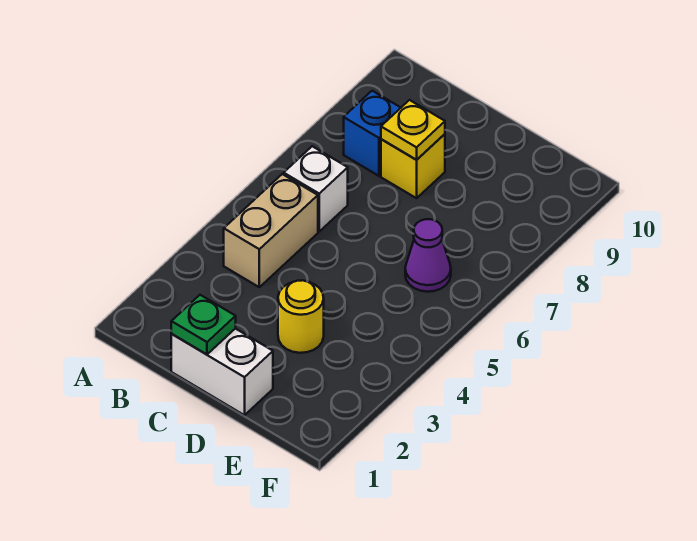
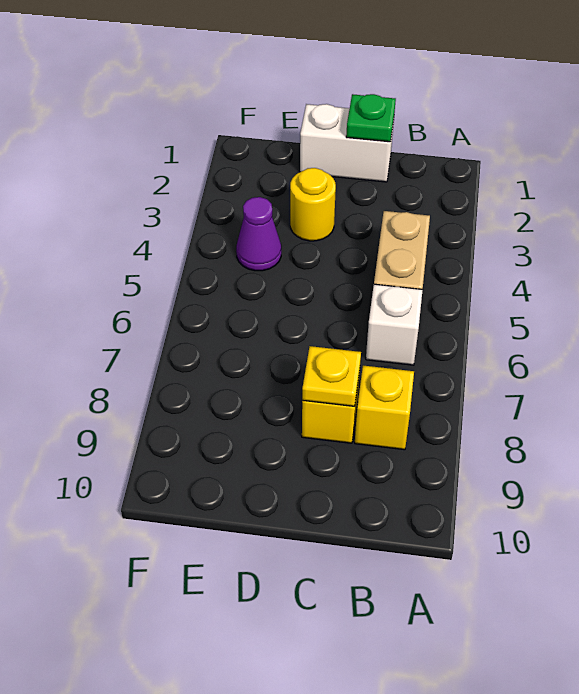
blue 1x1 brick [344,91,401,176] -> yellow 1x1 brick [355,366,414,450]
purple 1x1 cone [405,219,451,292] -> purple 1x1 cone moved to [236,197,281,271]

